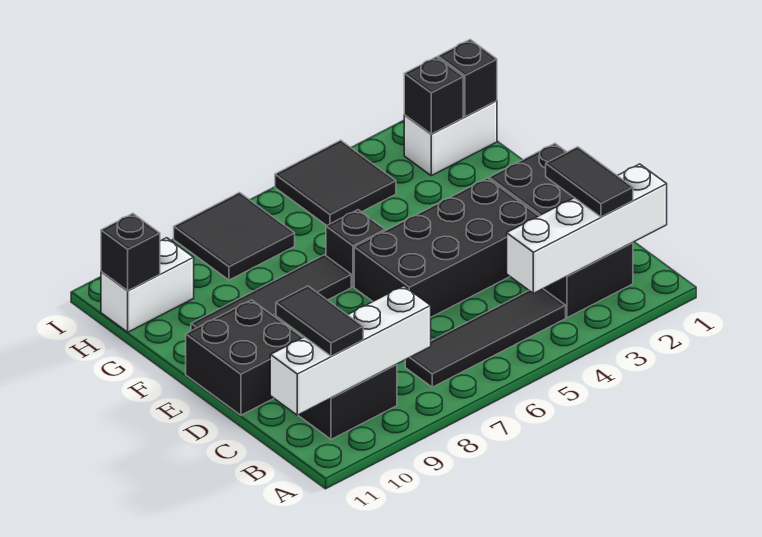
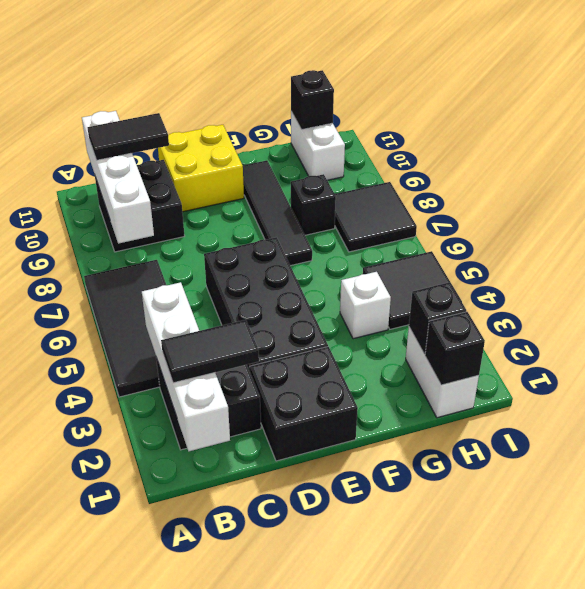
black 1x4 tile [405,289,566,387] -> black 2x4 tile [84,260,166,397]
black 2x2 brick [186,300,303,415] -> yellow 2x2 brick [158,125,244,212]
black 1x1 brick [326,210,385,287] -> black 1x1 brick moved to [291,174,336,235]
none -> white 1x1 brick [340,272,391,339]

